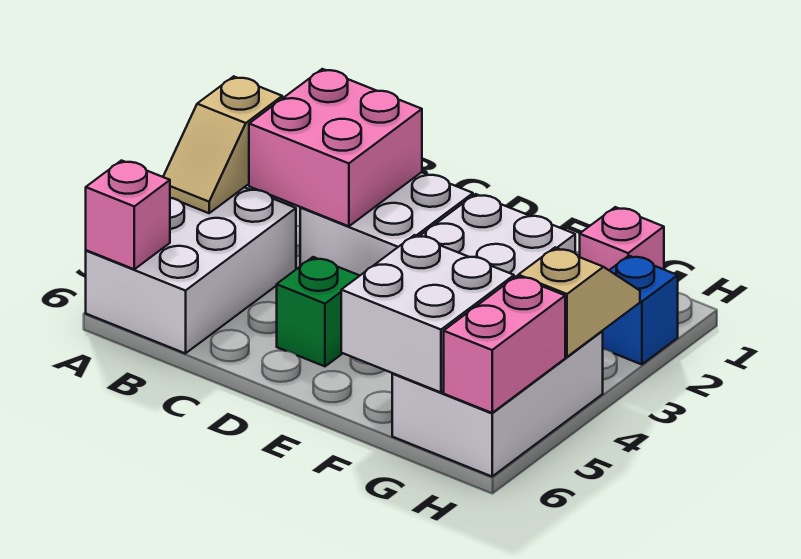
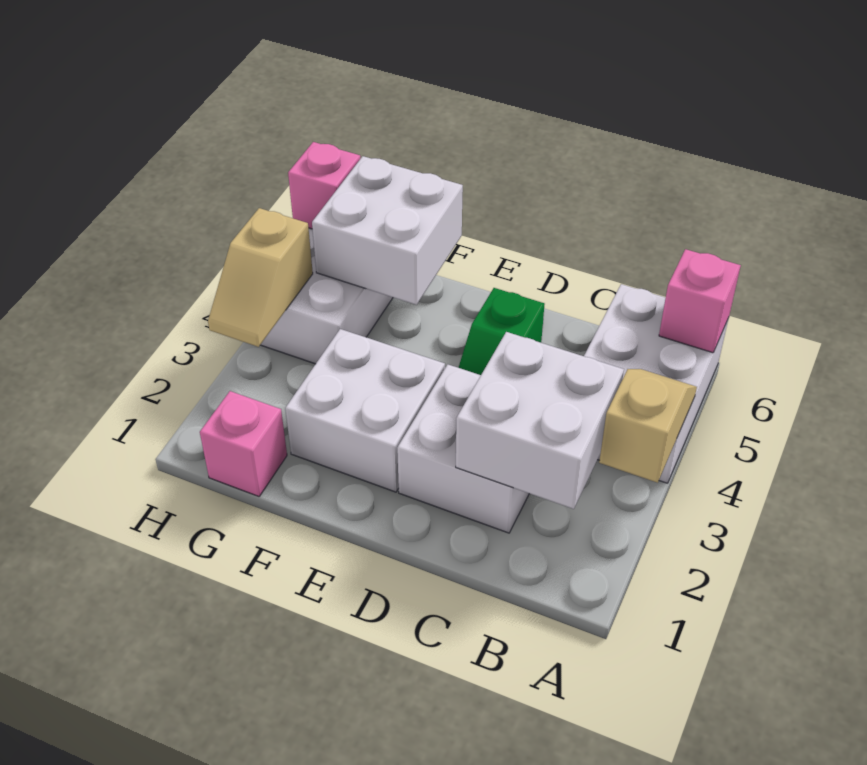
pink 2x2 brick [249,69,422,226] -> white 2x2 brick [456,332,624,509]
blue 1x1 brick [603,256,678,365] -> none
pink 1x2 brick [444,276,565,413] -> pink 1x1 brick [288,142,360,229]

